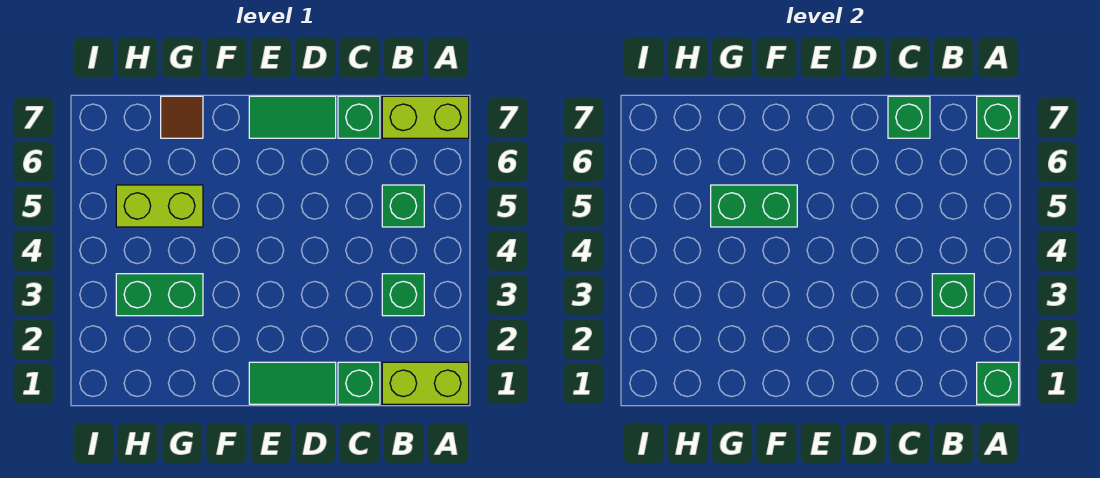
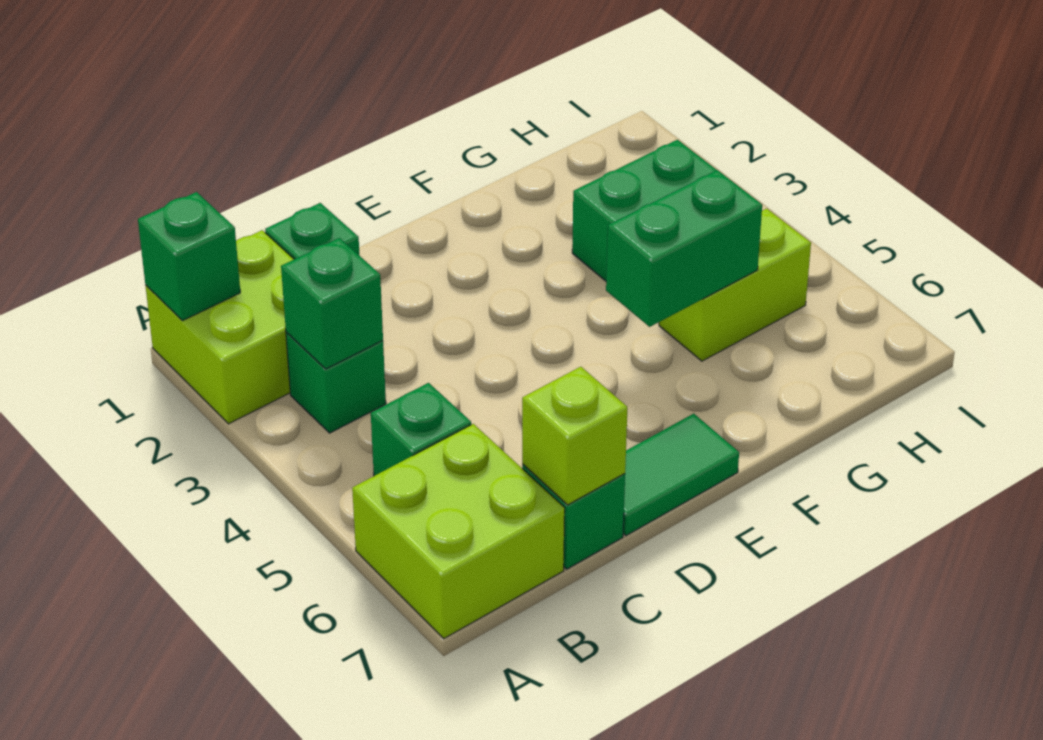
lime 1x2 brick [382,362,469,404] -> lime 2x2 brick [146,230,294,424]
lime 1x2 brick [382,96,469,138] -> lime 2x2 brick [352,424,565,638]
green 1x1 brick [977,96,1019,138] -> none
green 1x1 brick [888,96,930,138] -> lime 1x1 brick [522,367,627,505]
green 1x2 tile [249,362,336,404] -> none
brown 1x1 tile [161,96,203,138] -> none

